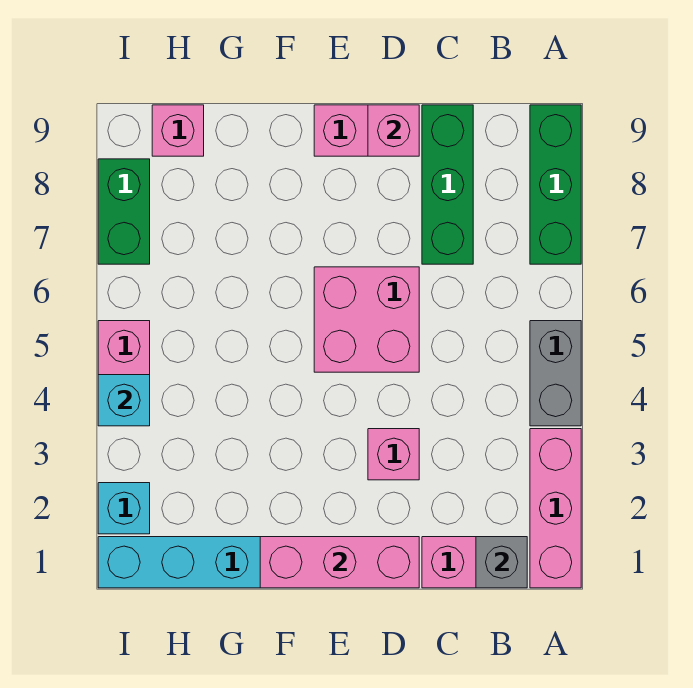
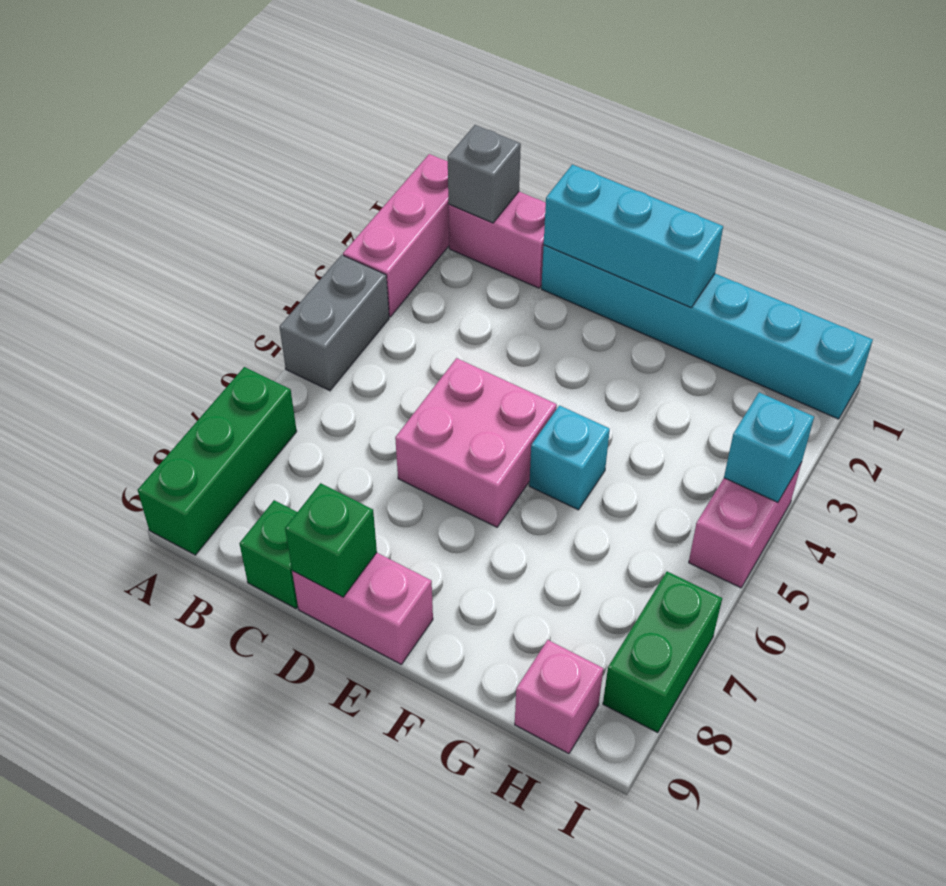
green 1x3 brick [422,105,473,264] -> green 1x1 brick [239,500,298,608]
pink 1x3 brick [260,537,419,588] -> cyan 1x3 brick [544,165,723,308]
pink 1x1 brick [368,429,419,480] -> none
pink 1x1 brick [368,105,419,156] -> green 1x1 brick [285,483,377,597]
cyan 1x1 brick [98,483,150,534] -> cyan 1x1 brick moved to [529,405,610,510]

